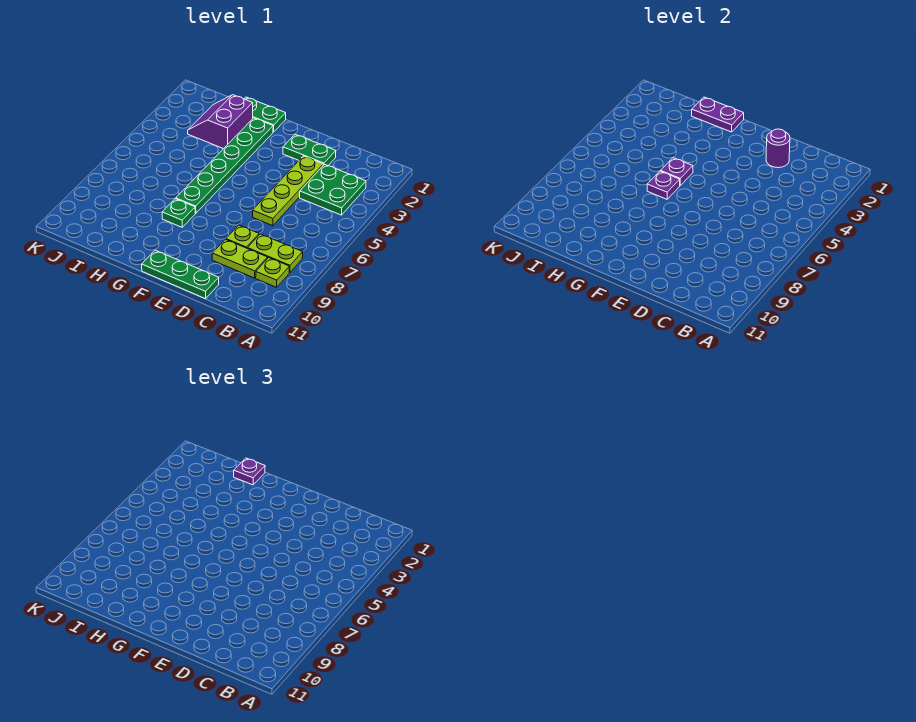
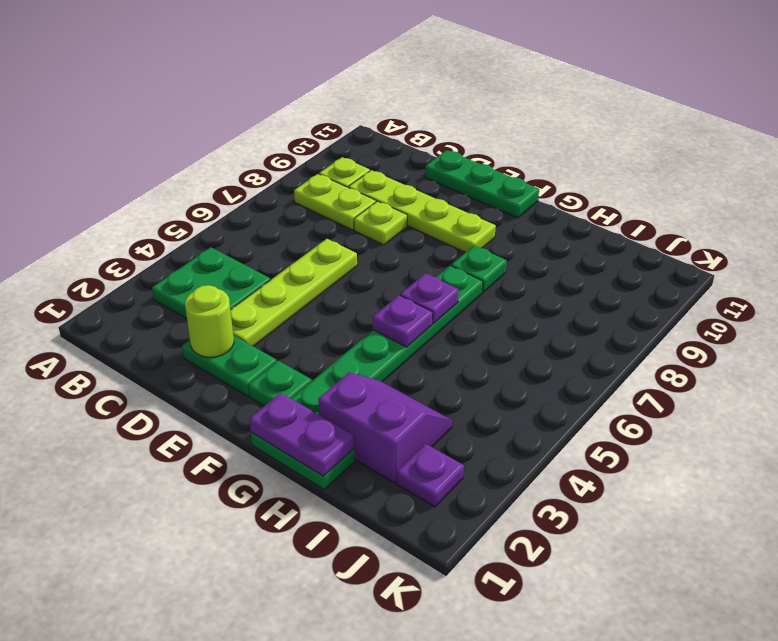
lime 1x2 plate [212,239,268,278] -> lime 1x4 plate [348,170,496,253]
purple 1x1 round brick [766,129,790,168] -> lime 1x1 round brick [185,285,234,357]
none -> green 1x1 plate [248,361,311,406]
purple 1x1 plate [234,458,265,485] -> purple 1x1 plate moved to [397,444,464,507]
purple 2x2 slope [188,95,253,149] -> purple 2x2 slope turned to [318,372,452,483]

